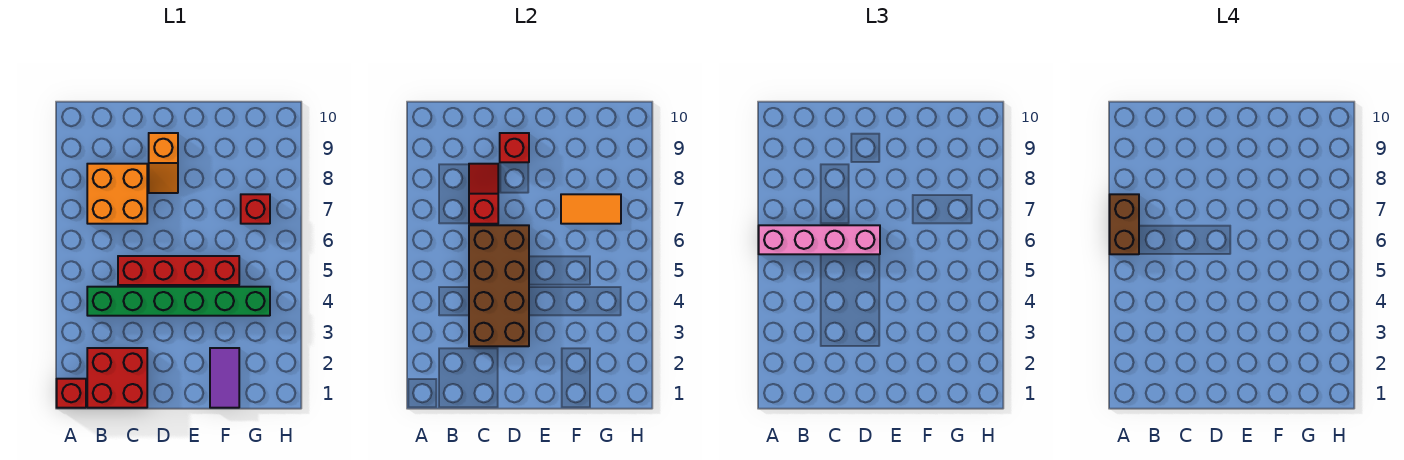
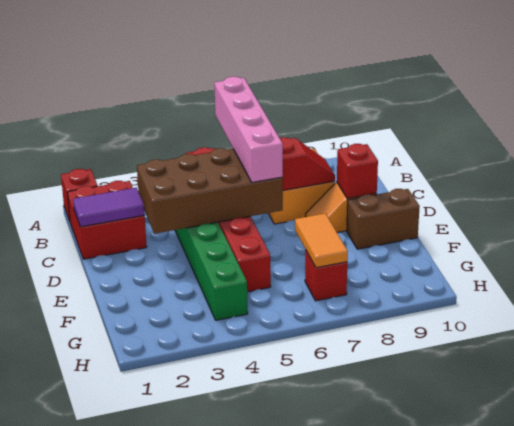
brown 1x2 brick [1110,194,1139,254] -> brown 1x2 brick moved to [347,189,420,249]
red 1x4 brick [118,256,239,285] -> red 1x6 brick [186,148,271,292]
purple 1x2 tile [210,348,239,408] -> purple 1x2 tile moved to [73,188,145,227]

